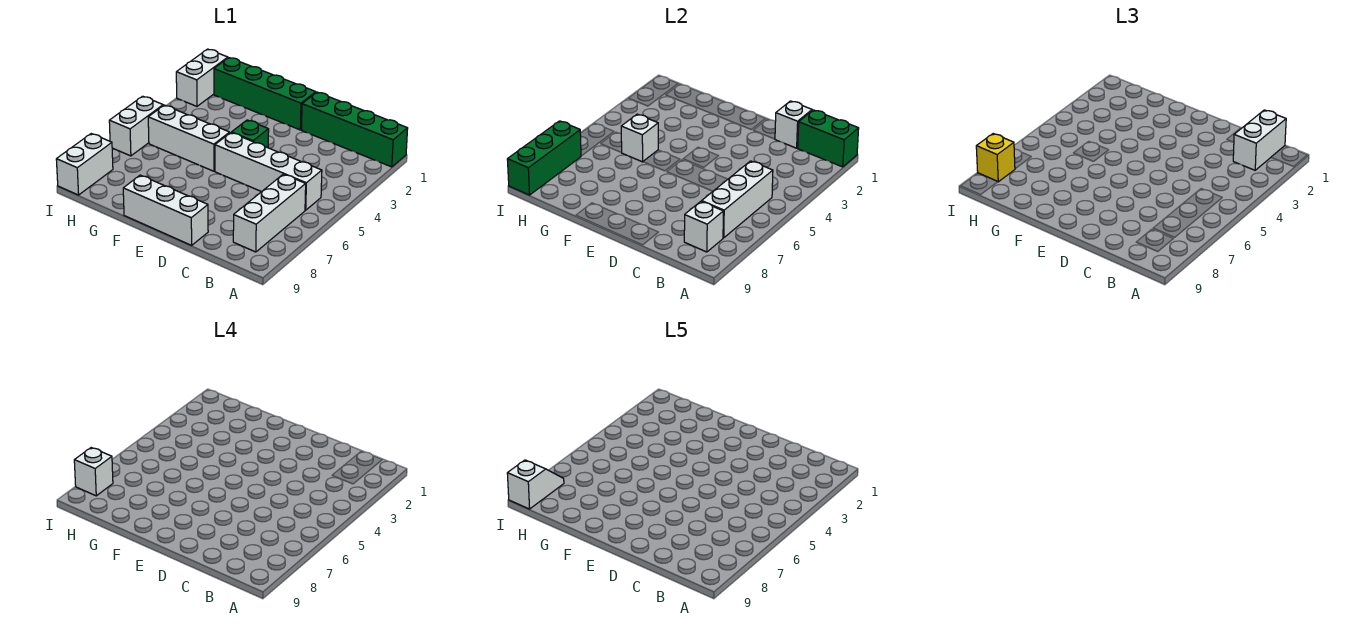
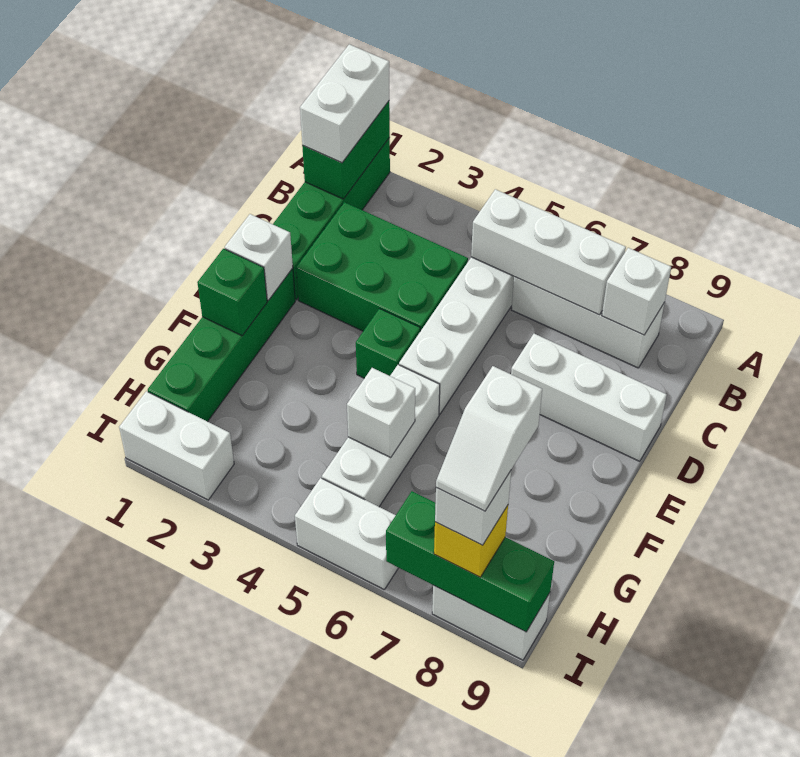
white 1x2 brick [1233,110,1286,170] -> white 1x2 brick turned to [300,44,389,163]
white 1x1 brick [775,101,812,148] -> white 1x1 brick moved to [225,214,293,300]
none -> green 2x3 brick [296,202,468,331]
white 1x3 brick [123,175,208,245] -> white 1x3 brick turned to [511,334,667,461]
none -> green 1x1 brick [197,249,267,336]
white 1x2 slope [507,460,564,509] -> white 1x2 slope turned to [436,366,542,511]

